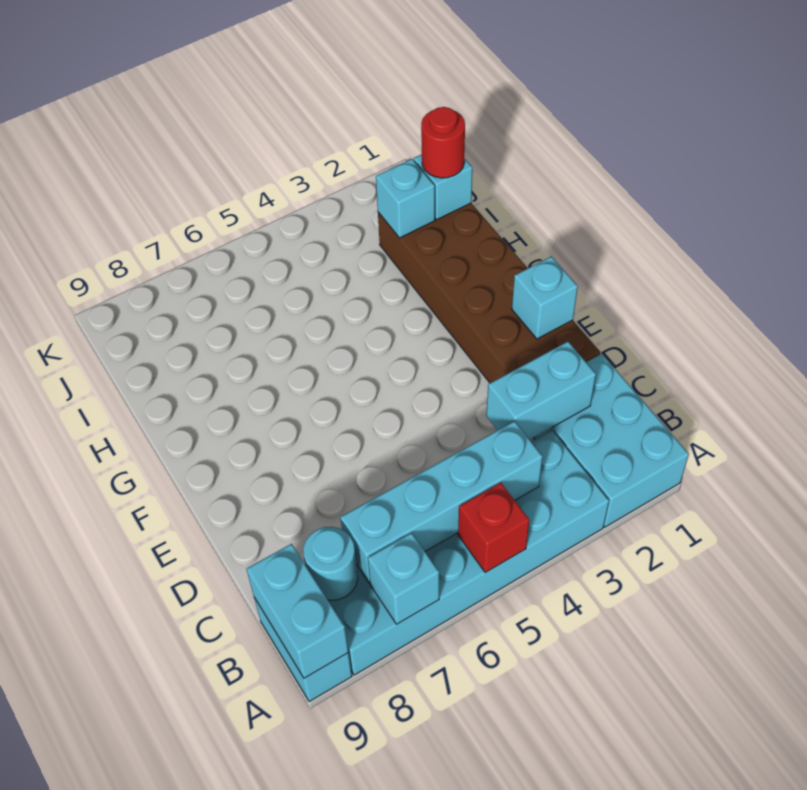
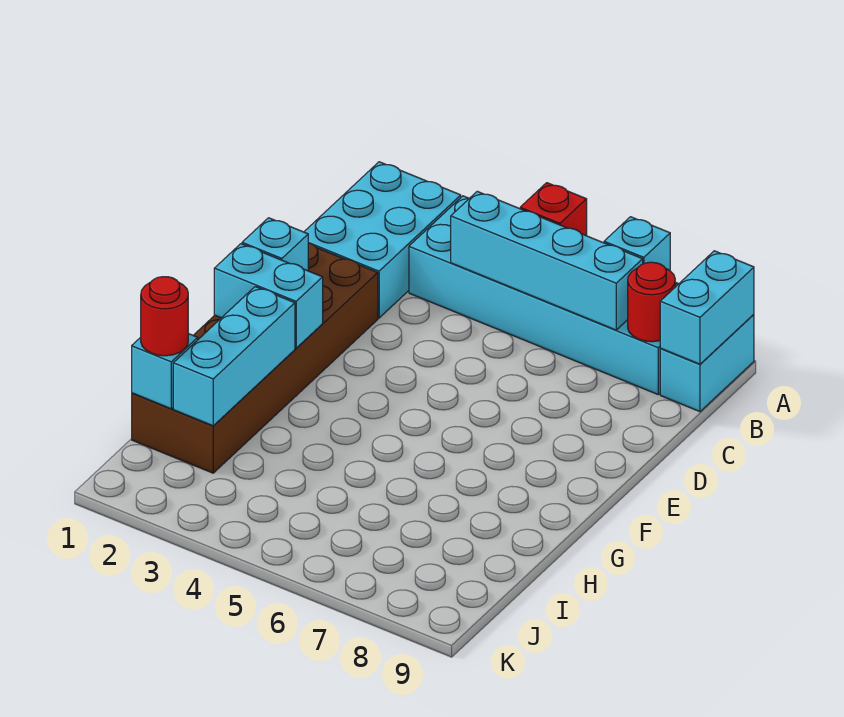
cyan 1x1 round brick [303,527,358,600] -> red 1x1 round brick [628,262,675,342]
cyan 1x2 brick [486,342,596,440] -> cyan 1x2 brick moved to [214,244,323,348]
cyan 1x1 brick [376,159,435,238] -> cyan 1x3 brick [173,287,295,426]

